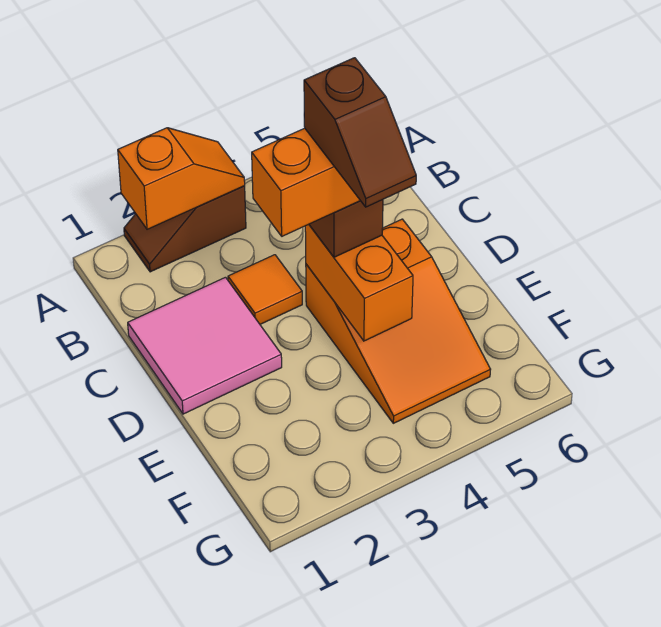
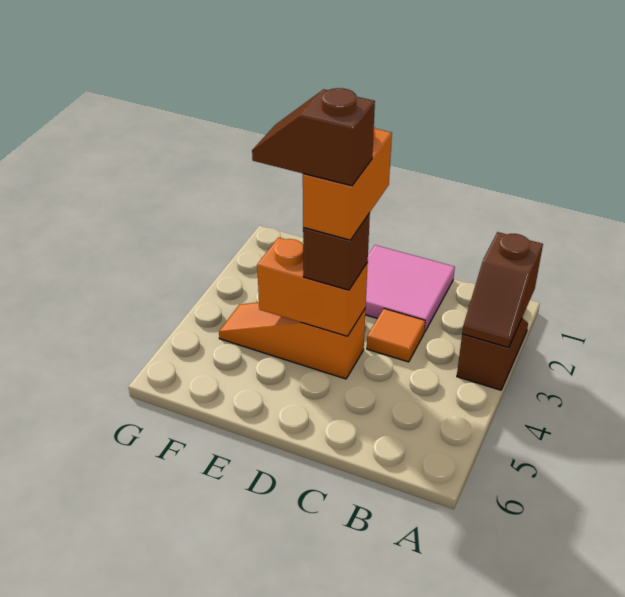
orange 1x2 slope [118,128,245,229] -> brown 1x2 slope [462,232,543,347]
orange 2x3 slope [306,219,491,423] -> orange 1x3 slope [219,302,366,379]

